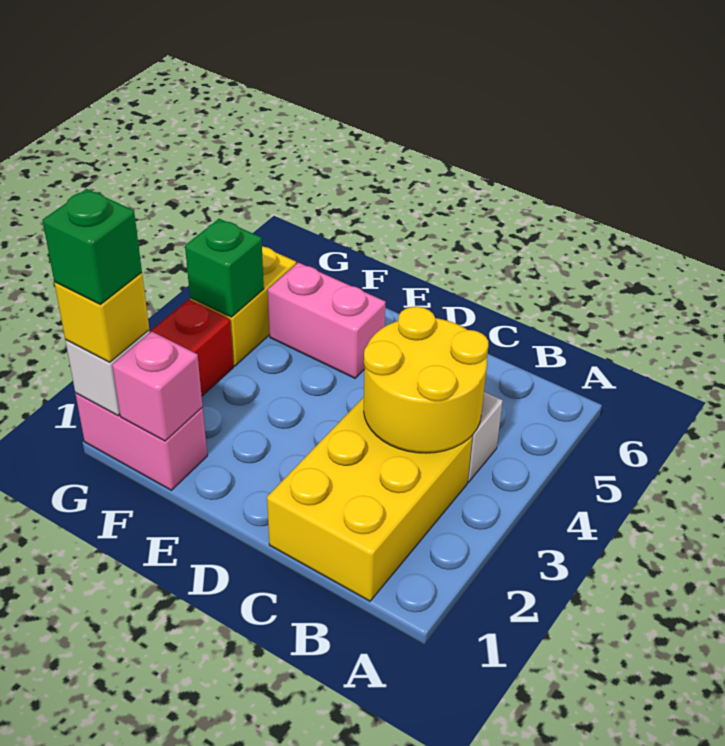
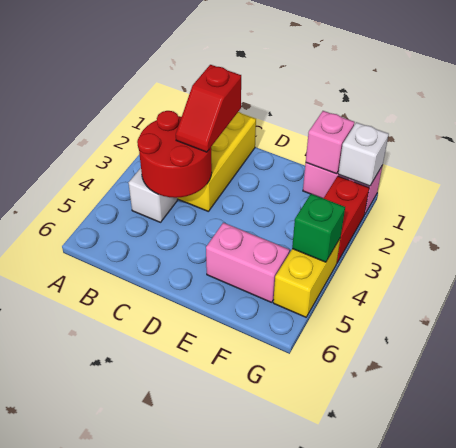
yellow 2x2 round brick [364,307,488,453] -> red 2x2 round brick [137,111,212,198]
none -> red 1x2 slope [176,65,241,152]
yellow 1x1 brick [54,273,149,362] -> none
green 1x1 brick [43,189,142,304] -> none

